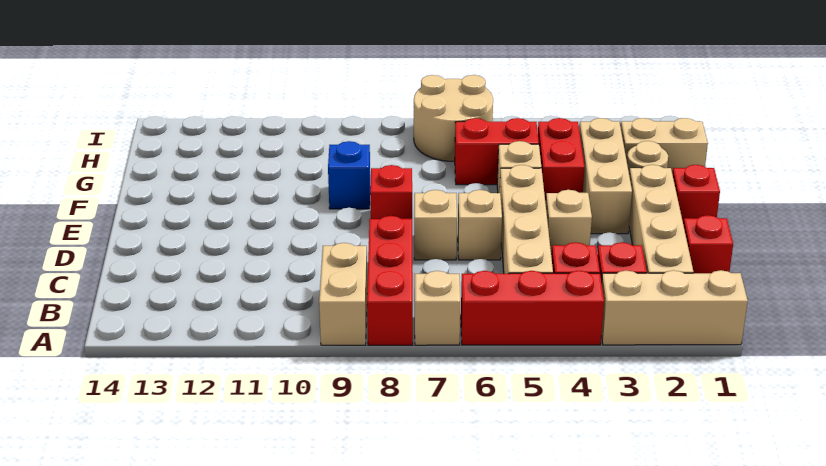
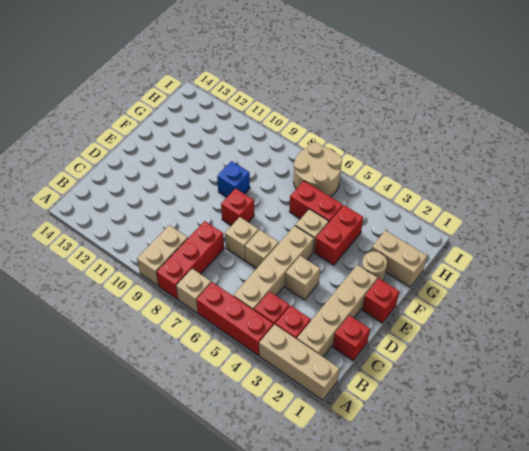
tan 1x3 brick [579,118,632,234] -> none

